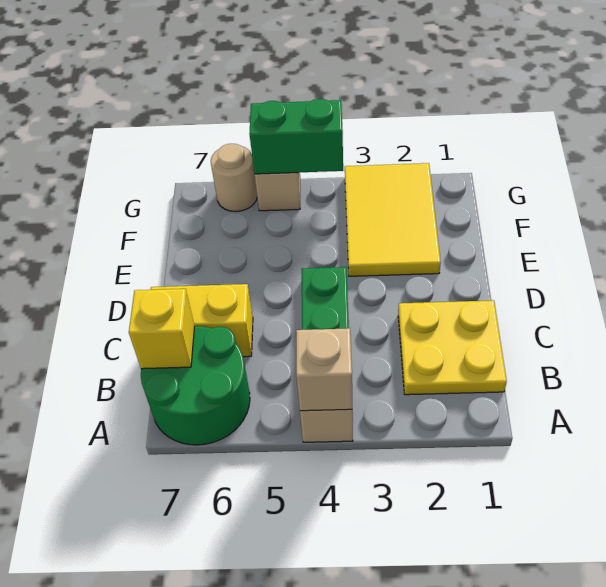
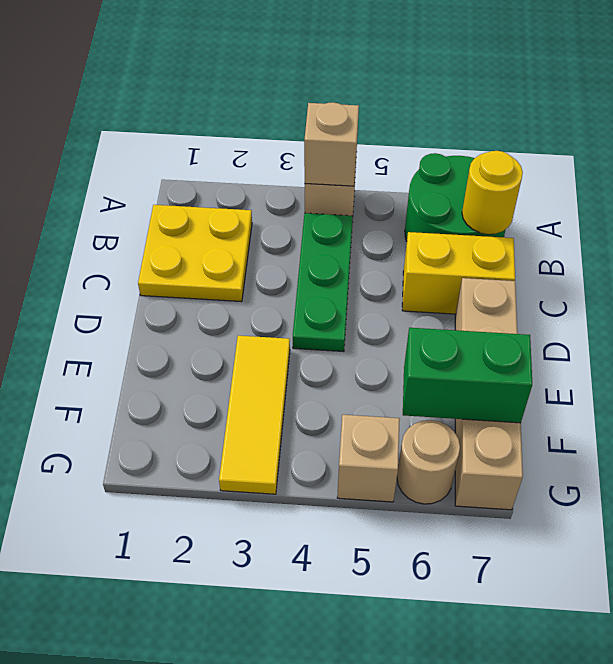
yellow 1x1 brick [129,289,195,369] -> yellow 1x1 round brick [462,151,523,234]
none -> tan 1x4 brick [455,278,523,510]
yellow 2x3 tile [345,163,441,276] -> yellow 1x3 tile [219,336,290,494]
green 1x2 brick [249,99,343,174] -> green 1x2 brick moved to [403,328,532,423]

